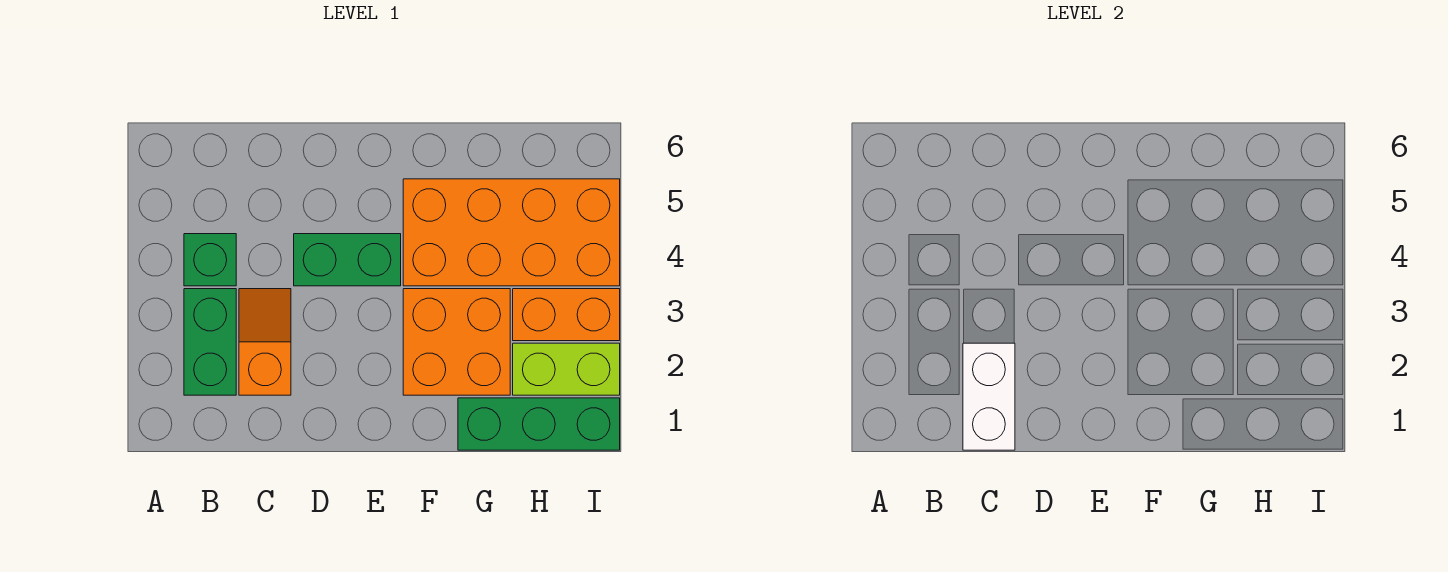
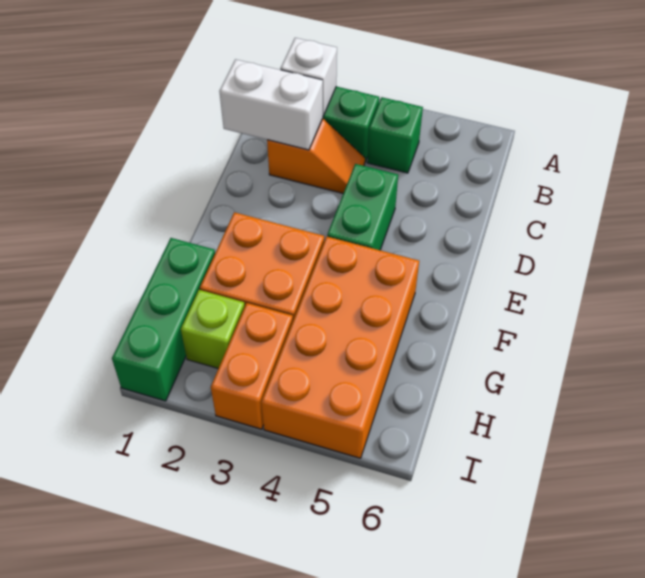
none -> white 1x1 brick [280,38,337,116]
lime 1x2 brick [513,343,620,395] -> lime 1x1 brick [181,290,245,369]

